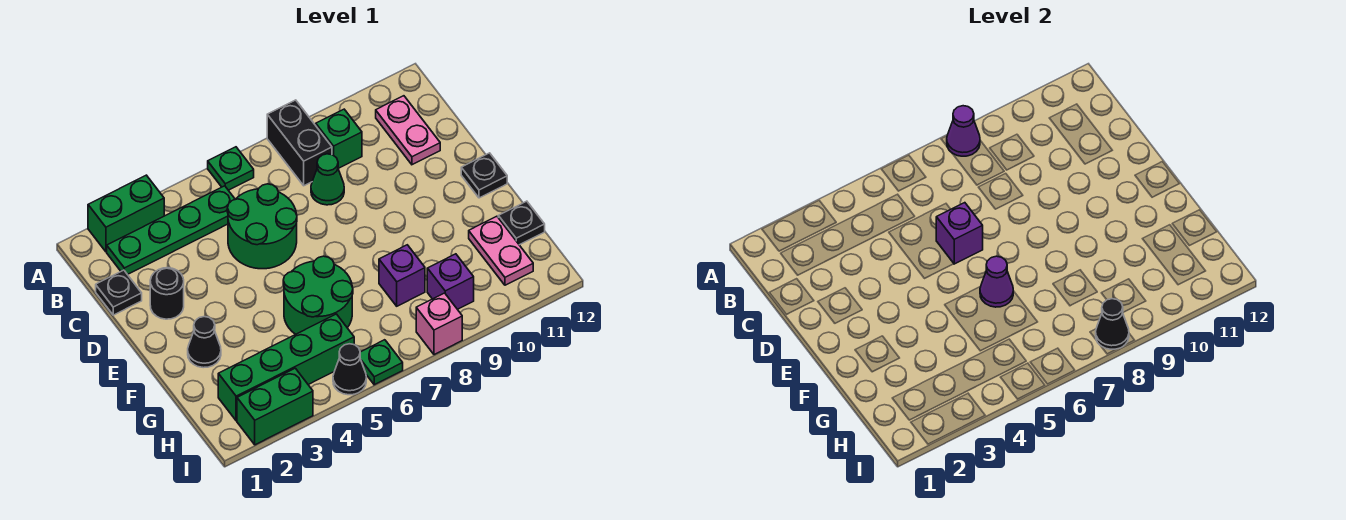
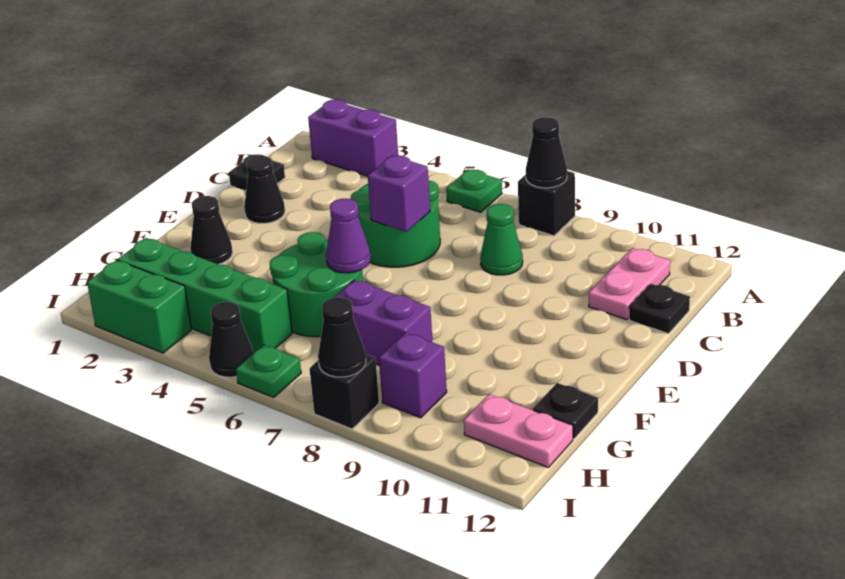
green 1x2 brick [88,175,164,252] -> purple 1x2 brick [308,100,398,176]
black 1x2 brick [267,100,332,186] -> black 1x1 brick [518,171,575,236]
purple 1x1 cone [947,106,980,156] -> black 1x1 cone [526,117,567,188]
green 1x4 plate [107,186,235,275] -> none
green 1x1 brick [316,109,362,168] -> none
black 1x1 round brick [150,268,184,319] -> black 1x1 cone [244,156,285,223]
black 1x1 plate [461,153,507,198] -> black 1x1 plate moved to [629,284,690,334]
purple 1x1 brick [379,245,425,306] -> purple 1x2 brick [334,280,432,365]
pink 1x2 plate [469,216,533,285] -> pink 1x2 plate turned to [464,394,573,468]
pink 1x1 brick [416,293,462,355] -> black 1x1 brick [309,354,379,429]

